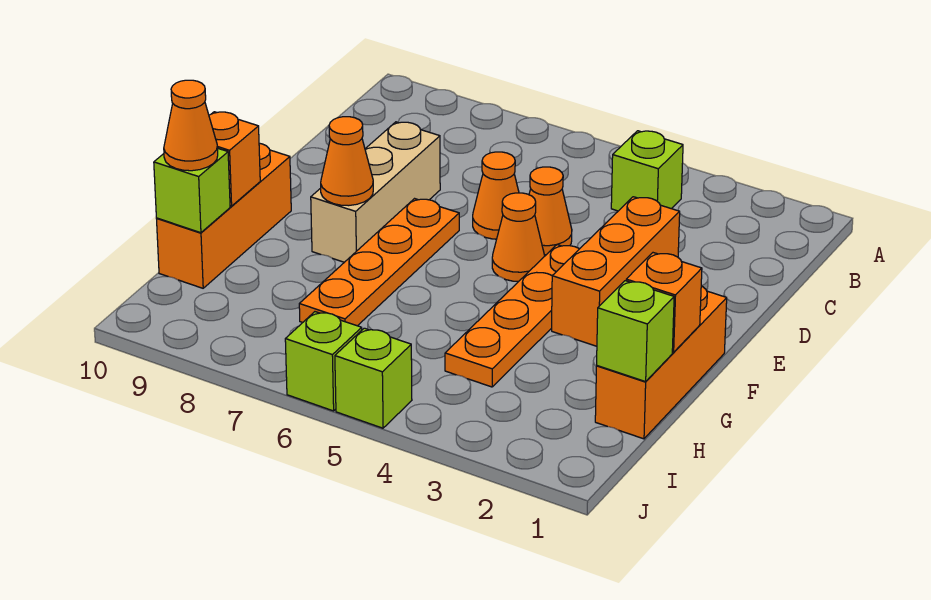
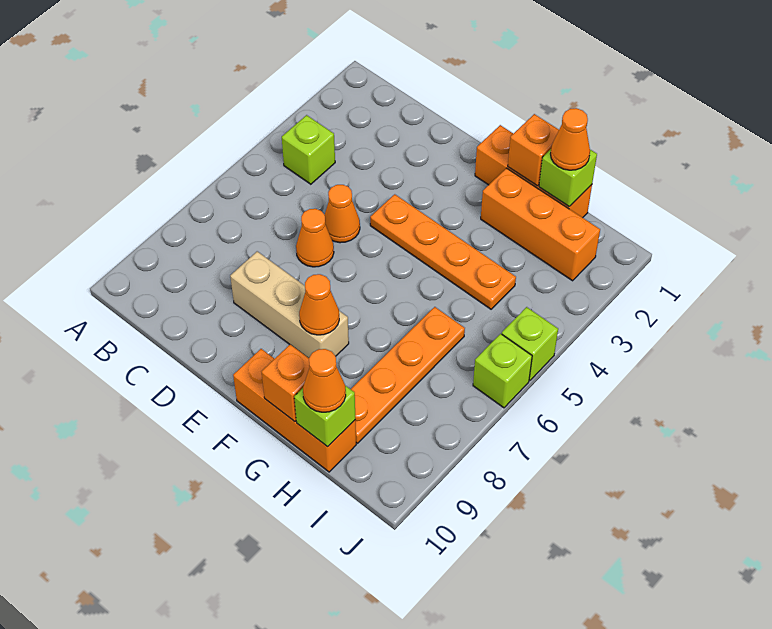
orange 1x3 brick [552,197,680,346] -> orange 1x3 brick moved to [481,168,600,281]
orange 1x1 cone [492,193,545,281] -> orange 1x1 cone moved to [551,108,590,170]
orange 1x4 plate [299,199,459,326] -> orange 1x4 plate turned to [351,307,465,443]

